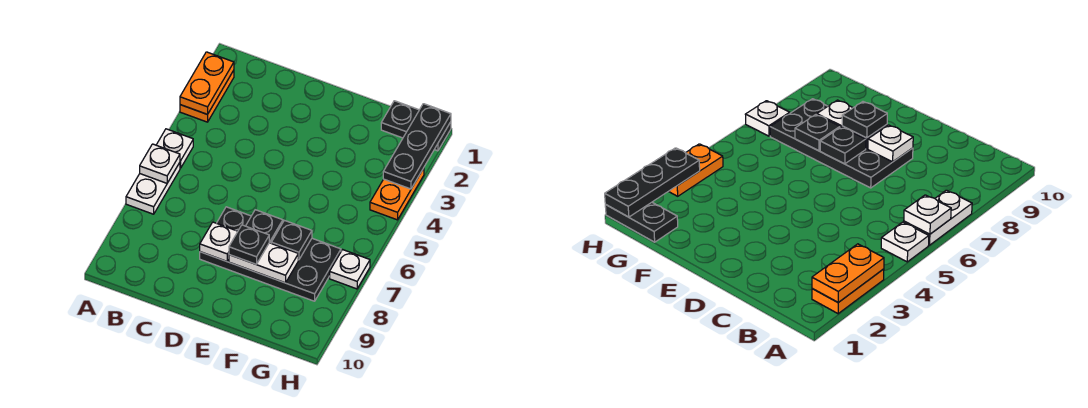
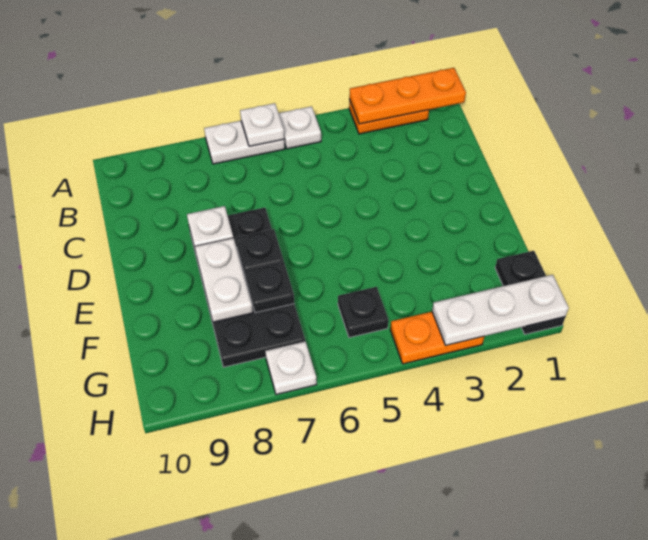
orange 1x2 plate [180,52,234,114] -> orange 1x3 plate [349,68,466,124]
black 1x1 plate [229,225,269,264] -> black 1x1 plate moved to [338,287,388,338]
black 1x3 plate [383,104,451,189] -> white 1x3 plate [432,275,569,345]

